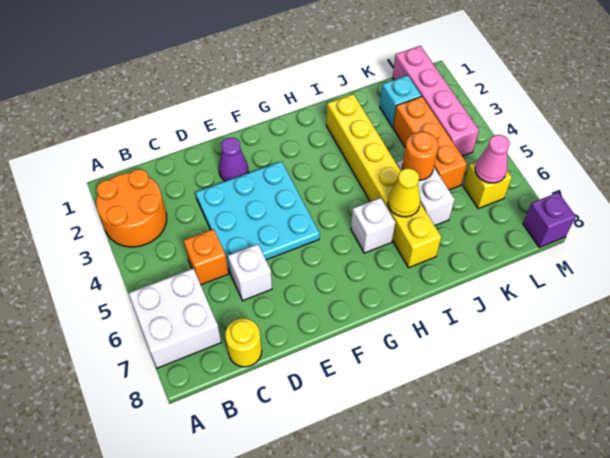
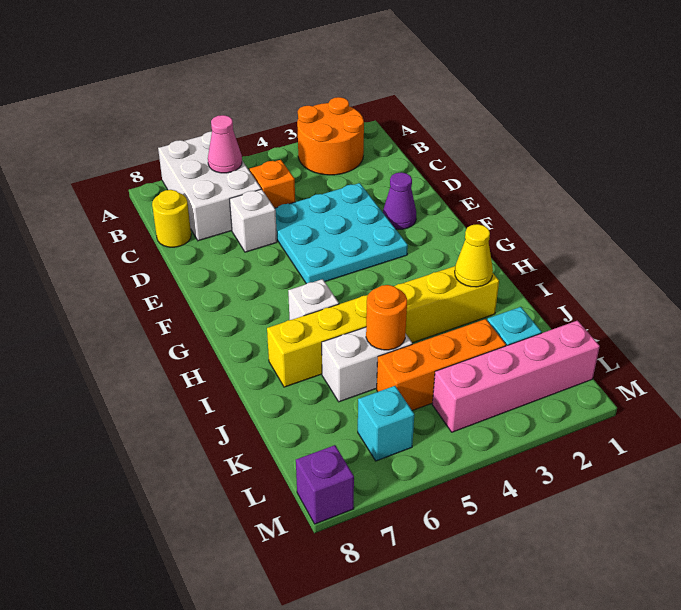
white 2x2 brick [128,269,221,368] -> white 2x3 brick [158,132,261,241]
yellow 1x1 cone [388,168,420,217] -> yellow 1x1 cone moved to [455,224,493,287]
yellow 1x1 brick [463,162,512,209] -> cyan 1x1 brick [358,386,414,461]
pink 1x1 cone [475,135,510,183] -> pink 1x1 cone moved to [208,115,242,173]

